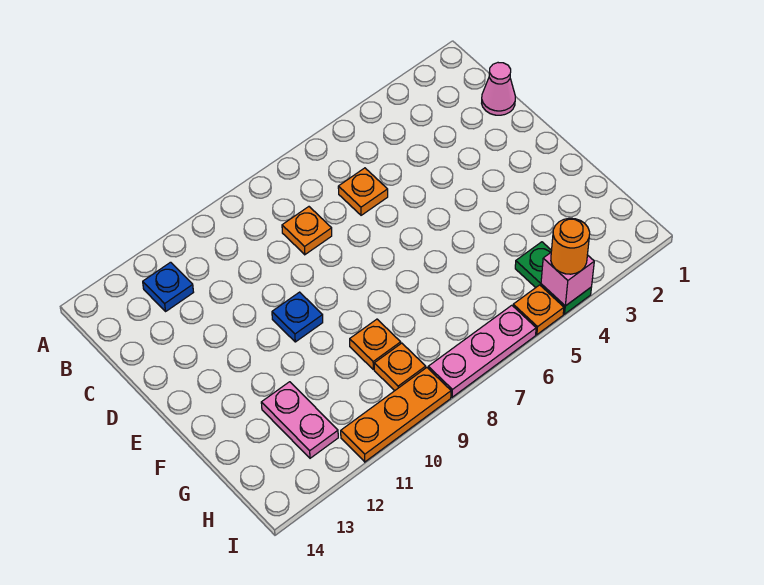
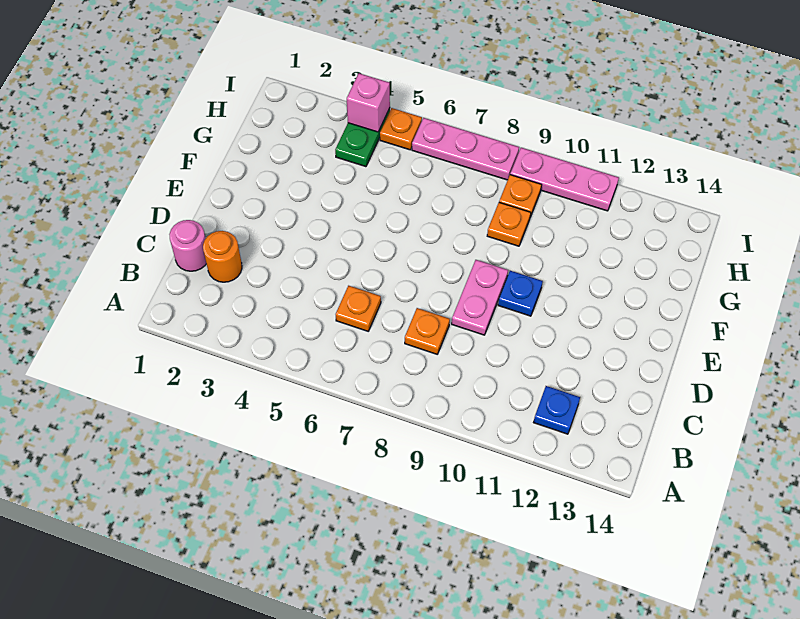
pink 1x1 cone [482,63,515,115] -> pink 1x1 round brick [169,220,206,271]
pink 1x2 plate [261,382,338,458] -> pink 1x2 plate moved to [452,260,508,335]
orange 1x1 round brick [551,218,590,274] -> orange 1x1 round brick moved to [203,231,242,282]
orange 1x3 plate [341,368,451,462] -> pink 1x3 plate [510,148,619,211]

